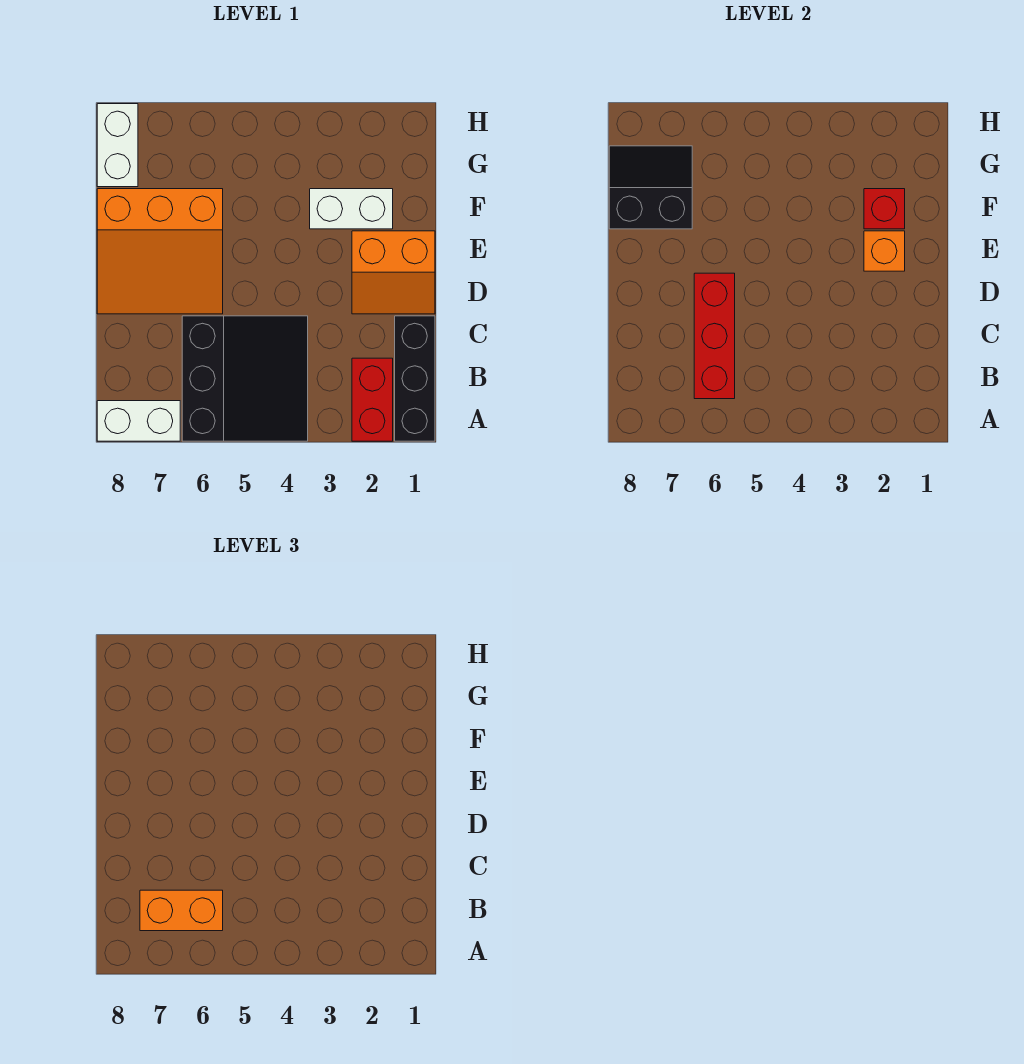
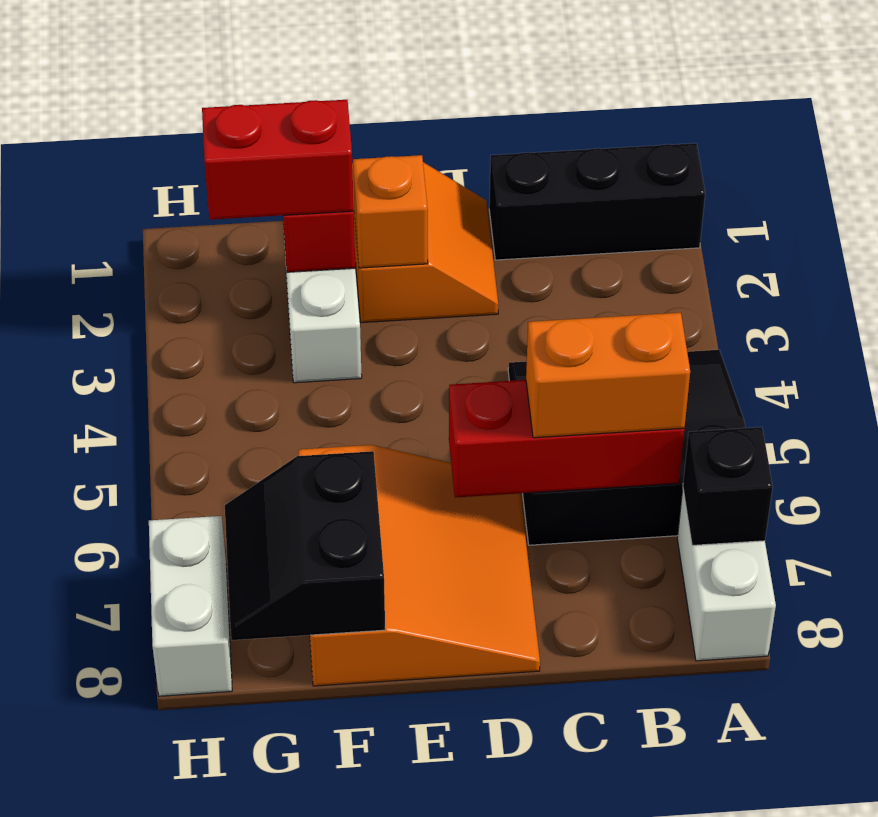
red 1x2 brick [352,358,393,441] -> red 1x2 brick moved to [202,100,354,220]
none -> black 1x1 brick [683,427,773,545]
orange 1x2 brick [140,890,223,931] -> orange 1x2 brick turned to [526,313,690,438]
white 1x2 brick [97,104,138,187] -> white 1x2 brick turned to [149,516,232,696]

